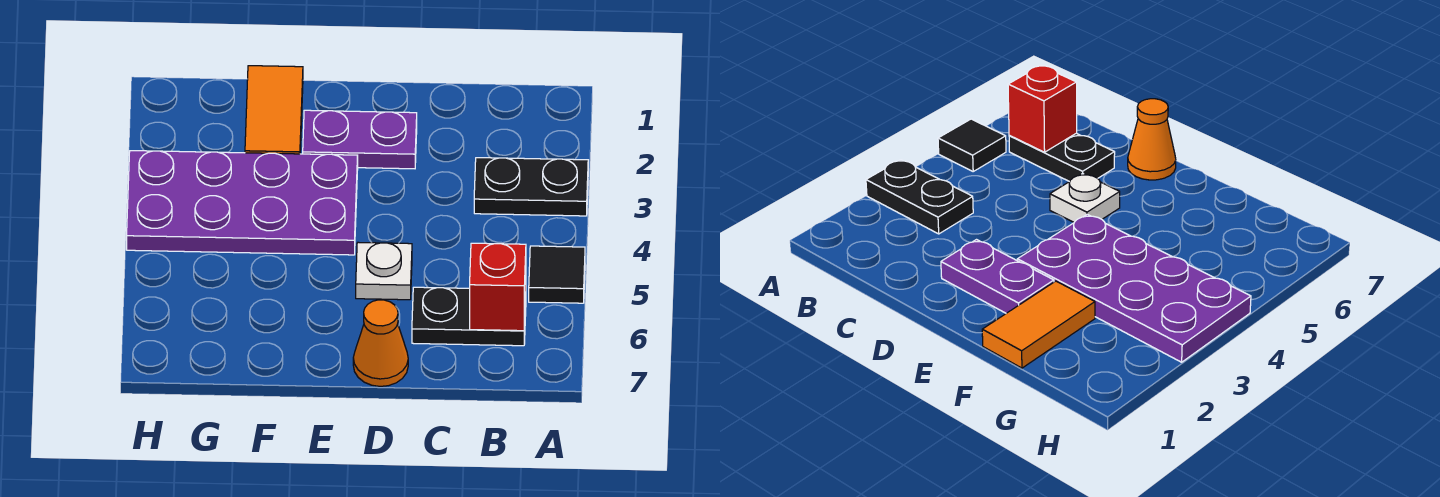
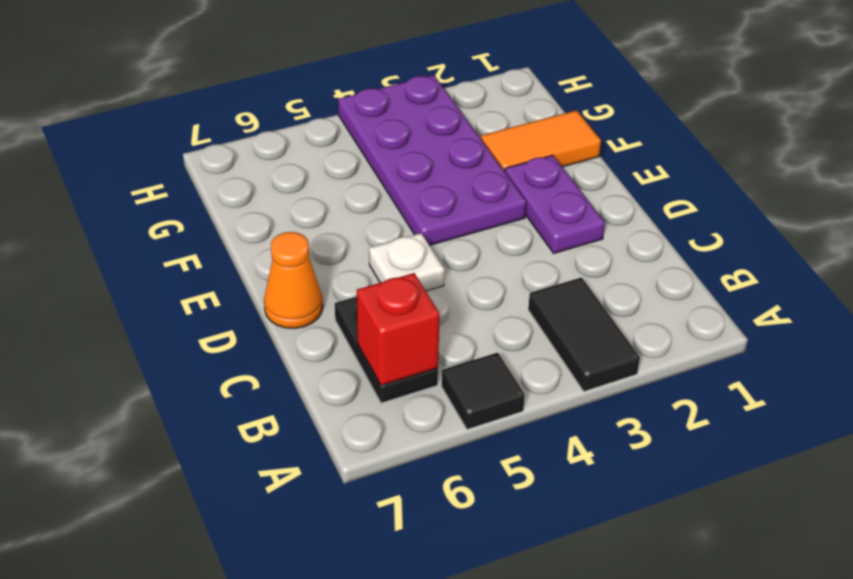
black 1x2 plate [474,158,588,216] -> black 1x2 tile [528,277,640,391]

